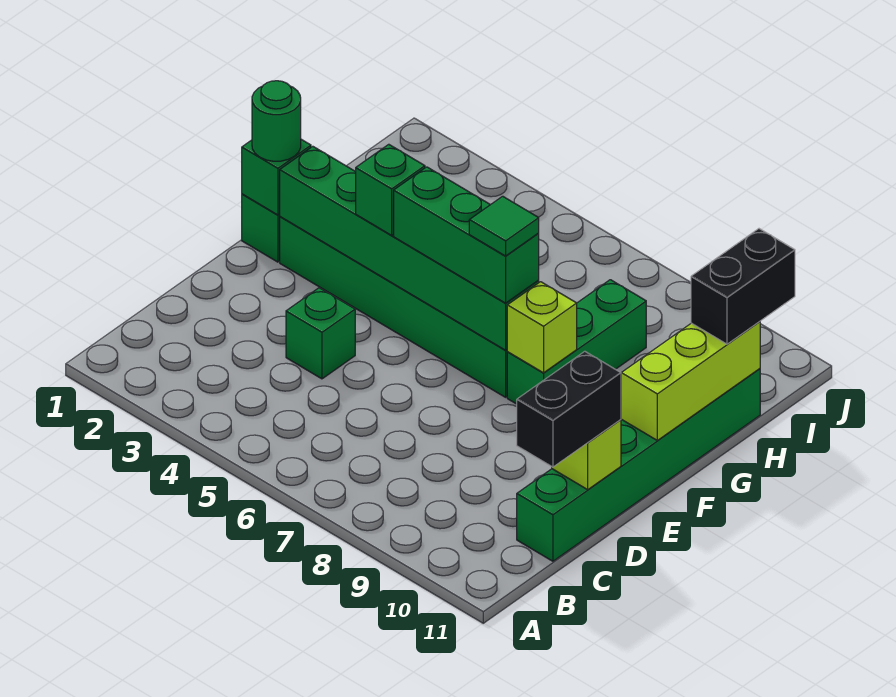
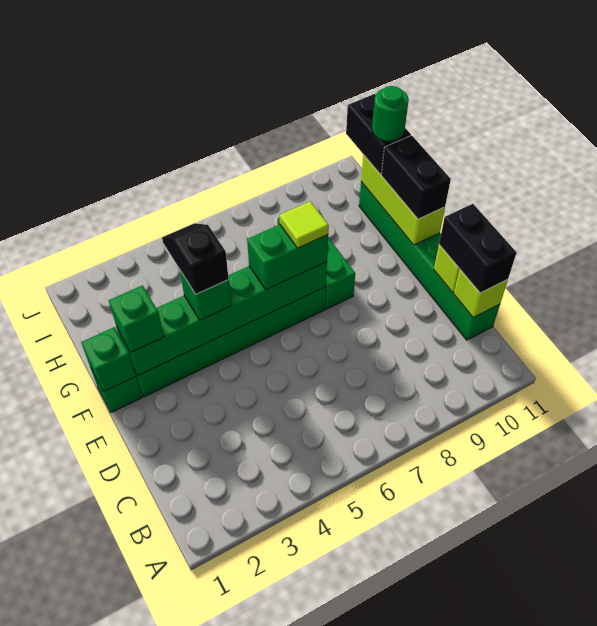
green 1x1 brick [286,288,355,379] -> green 1x1 brick moved to [109,285,164,352]
green 1x1 round brick [252,81,301,161] -> green 1x1 round brick moved to [372,86,409,141]
none -> black 1x2 slope [162,223,229,294]
green 1x3 brick [394,167,539,303] -> green 1x2 brick [247,225,328,290]
green 1x1 tile [469,196,539,256] -> lime 1x1 tile [280,201,329,248]
lime 1x1 brick [507,282,577,373] -> lime 1x1 brick moved to [454,269,508,317]
none -> black 1x2 brick [381,135,451,219]

